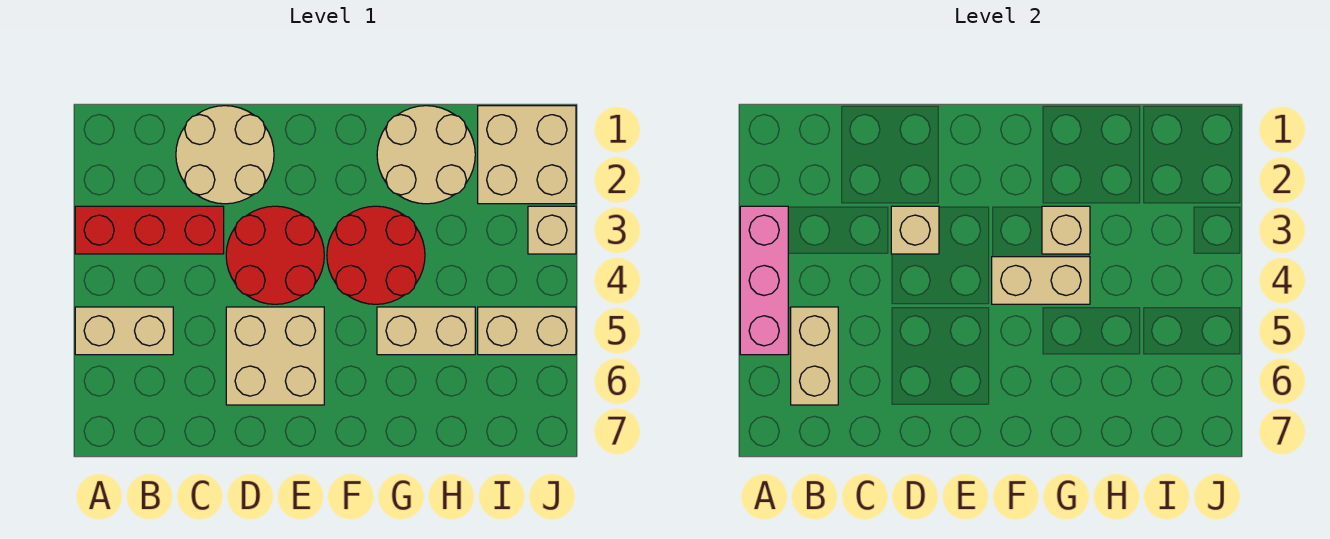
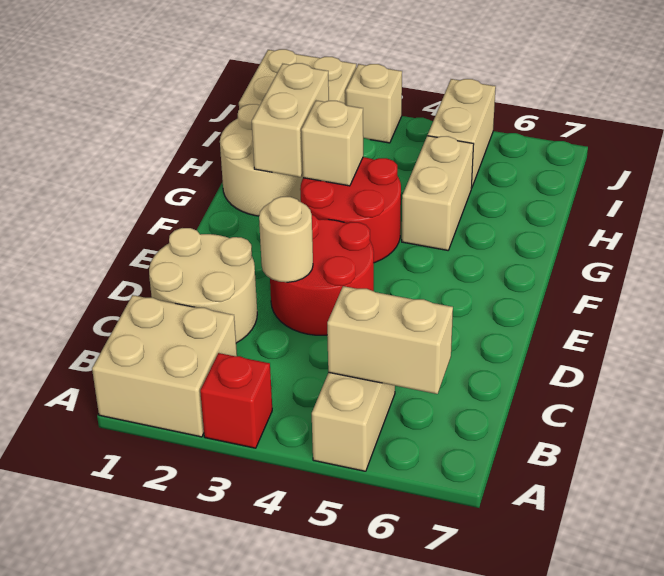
red 1x3 brick [75,206,224,254] -> red 1x1 brick [200,353,272,448]
pink 1x3 brick [740,206,788,355] -> none
tan 1x1 brick [891,206,939,254] -> tan 1x1 round brick [259,197,313,282]
tan 2x2 brick [226,307,324,405] -> tan 2x2 brick moved to [92,295,237,437]
tan 1x2 brick [992,257,1090,304] -> tan 1x2 brick moved to [252,63,329,177]

